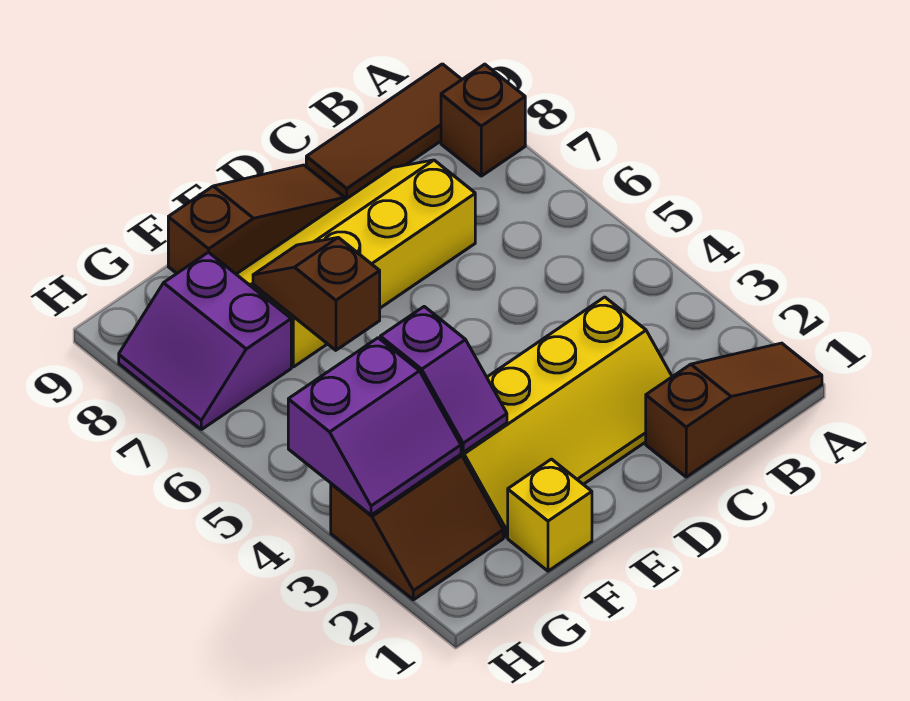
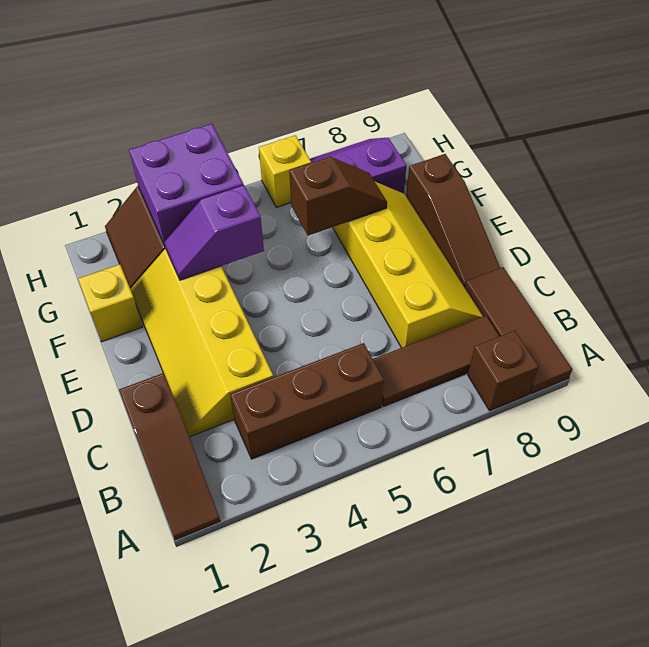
none -> brown 1x3 brick [230,343,384,459]
none -> brown 1x3 tile [373,316,500,407]
purple 2x2 slope [288,338,461,515] -> purple 2x2 brick [129,124,244,245]
none -> yellow 1x1 brick [259,135,311,207]

